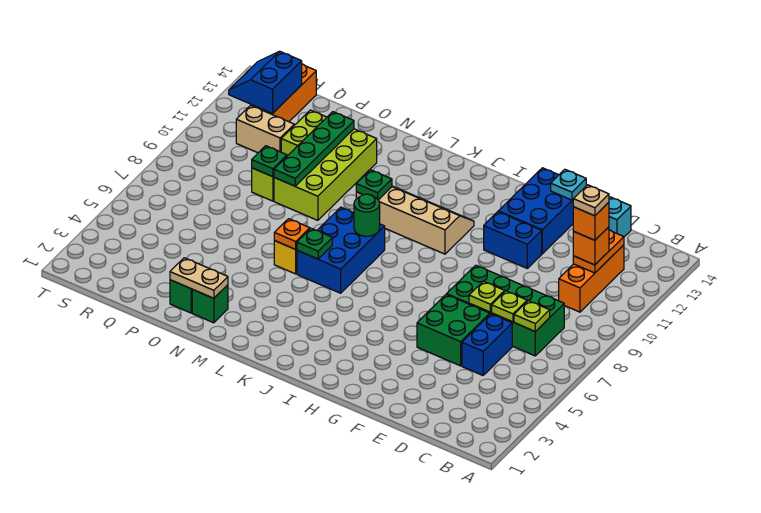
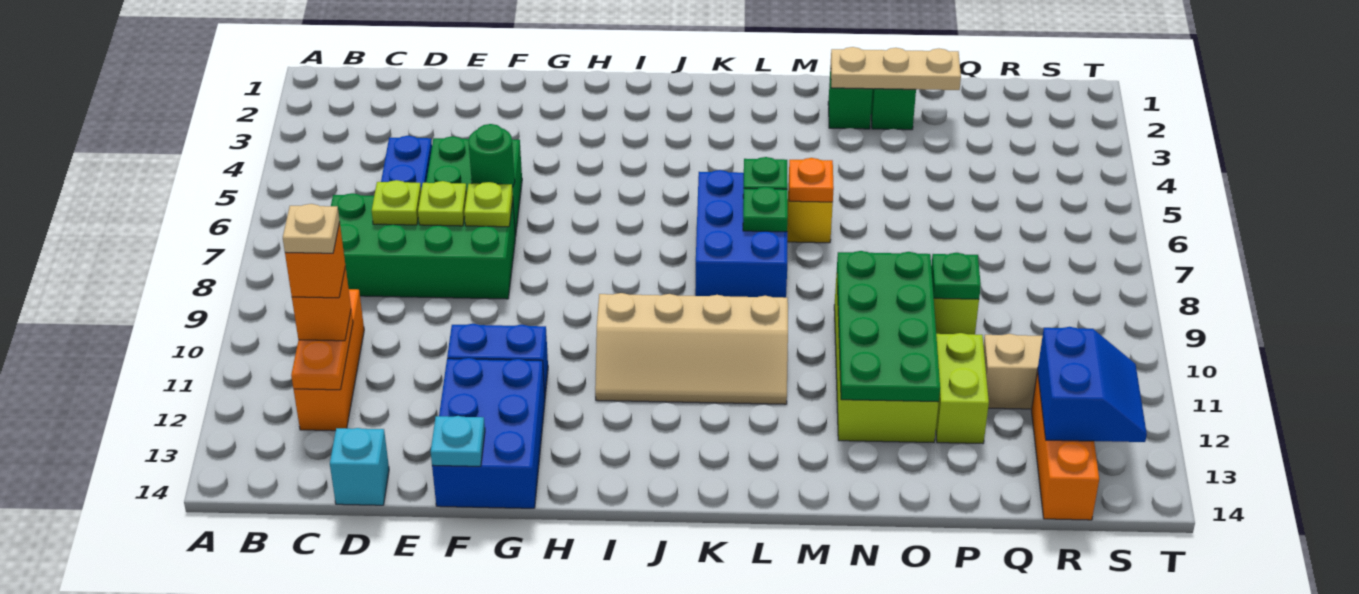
lime 1x1 plate [514,301,550,332] -> lime 1x1 plate moved to [464,182,513,227]
green 1x1 round brick [354,194,380,236] -> green 1x1 round brick moved to [468,124,515,187]
green 1x1 plate [356,170,392,200] -> green 1x1 plate moved to [743,187,788,232]
tan 1x2 plate [170,258,228,298] -> tan 1x3 plate [831,47,961,90]
green 1x4 plate [274,112,354,186] -> green 2x4 plate [837,251,940,402]

